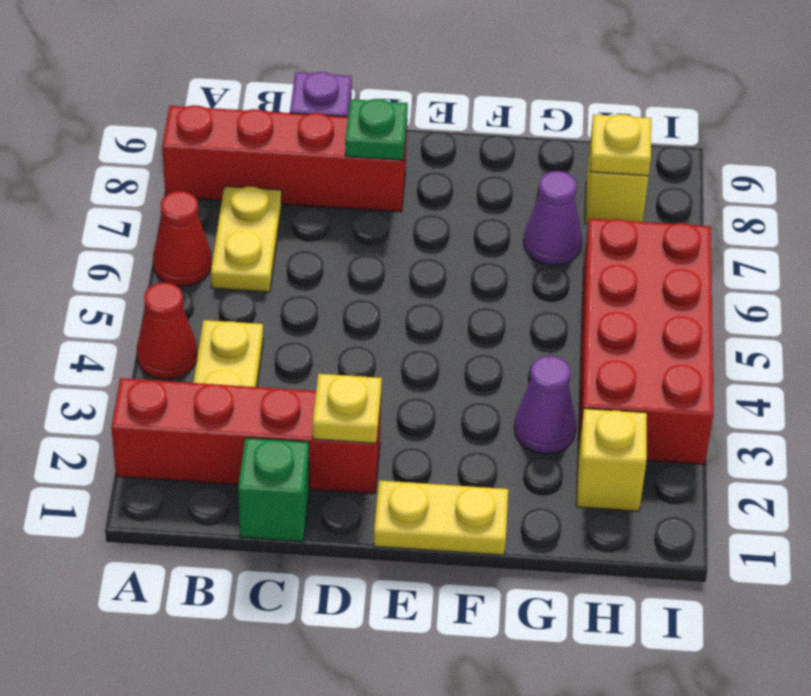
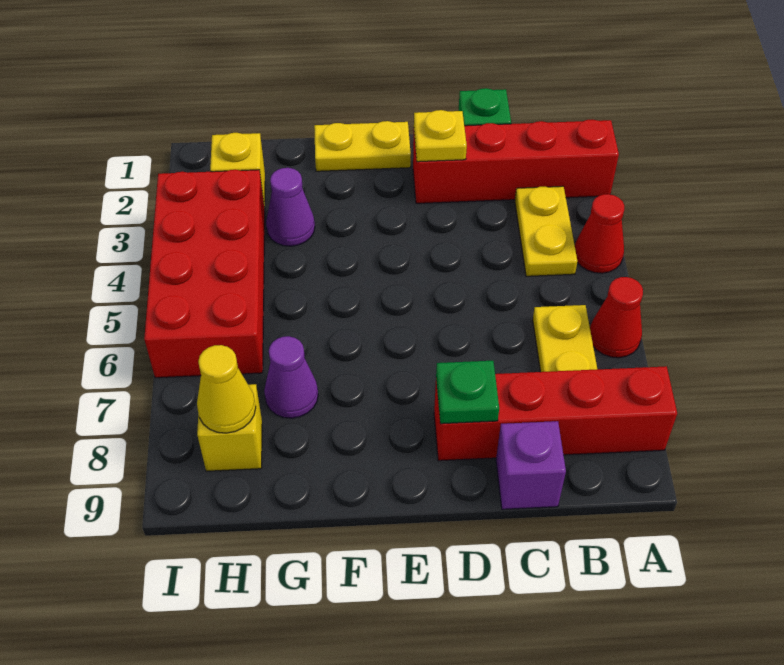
yellow 1x1 plate [590,114,651,176] -> yellow 1x1 cone [197,345,256,433]

